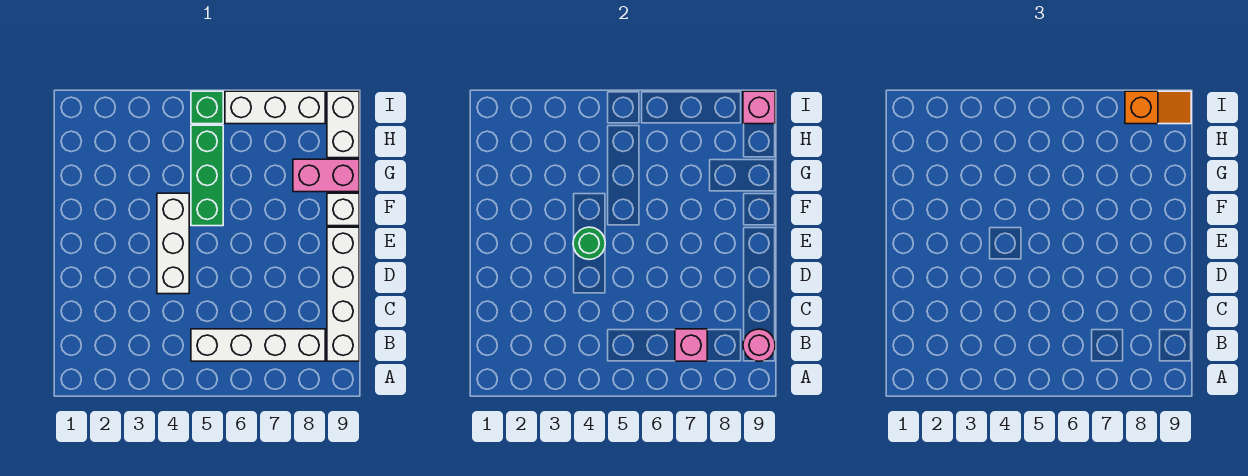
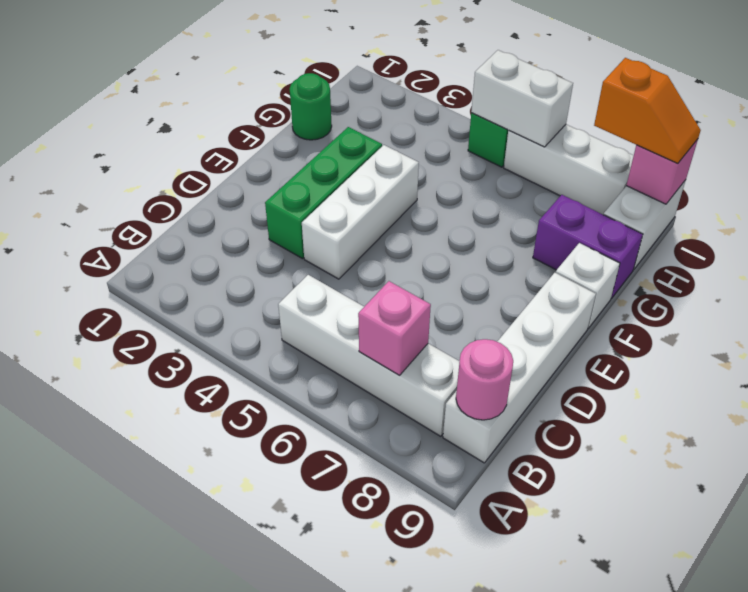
green 1x1 round brick [573,227,605,260] -> green 1x1 round brick moved to [290,73,332,140]
green 1x3 brick [191,125,223,226] -> green 1x3 brick moved to [265,127,382,259]
pink 1x2 brick [293,159,359,192] -> purple 1x2 brick [533,195,643,298]
none -> white 1x2 brick [471,50,573,147]

